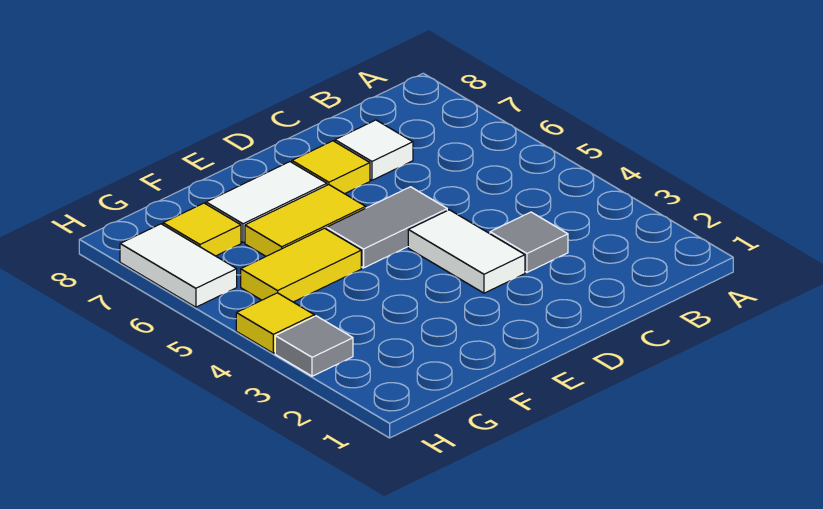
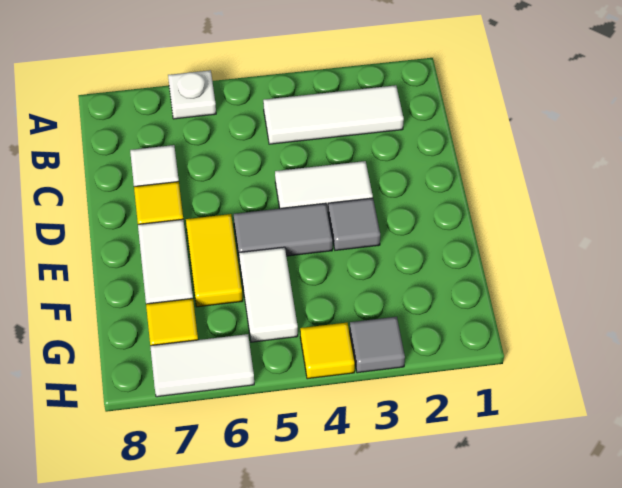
none -> white 1x1 plate [168,70,216,119]
none -> white 1x3 tile [263,85,404,144]
grey 1x1 tile [490,212,568,272] -> grey 1x1 tile moved to [328,198,380,250]
grey 1x2 tile [327,187,447,268] -> grey 1x2 tile turned to [234,203,333,256]
yellow 1x2 tile [241,228,361,302] -> white 1x2 tile [239,247,298,342]

